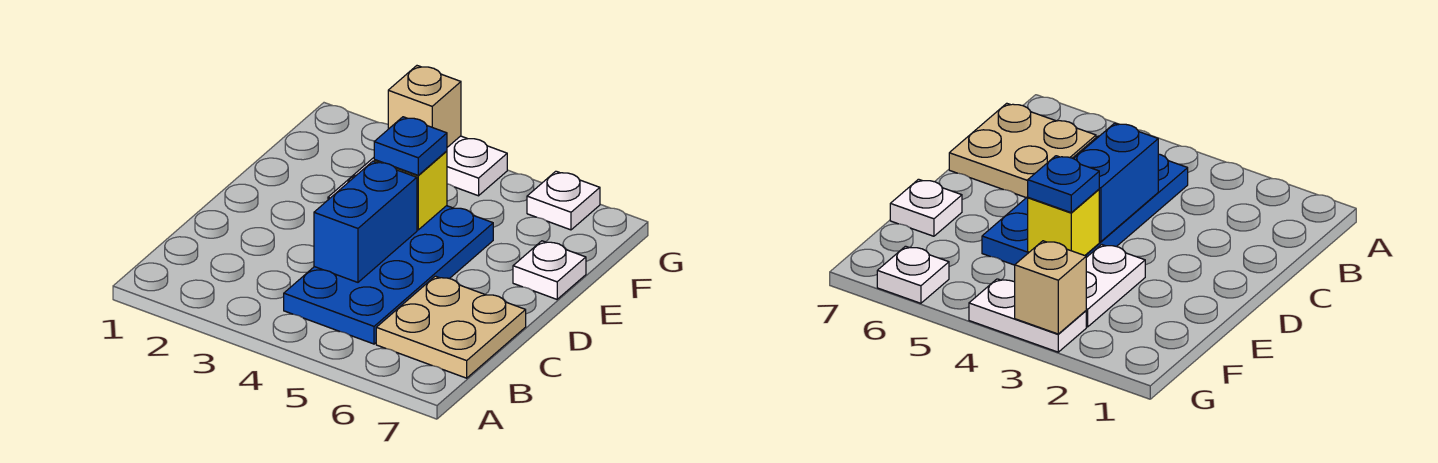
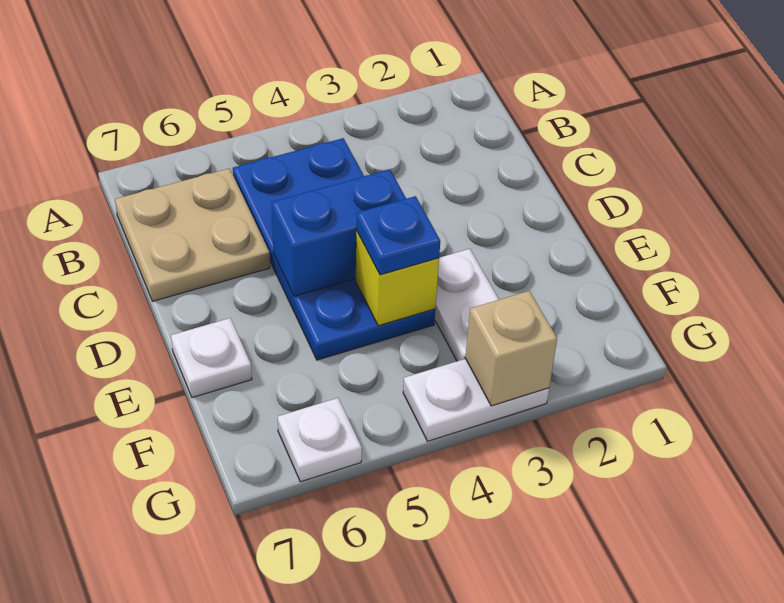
blue 1x2 brick [314,161,417,282] -> blue 1x2 brick turned to [272,170,406,296]

